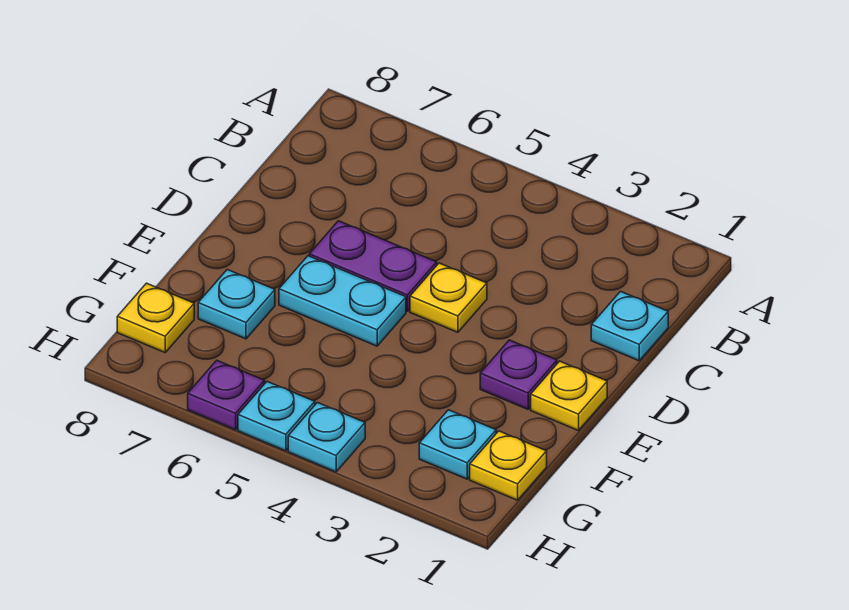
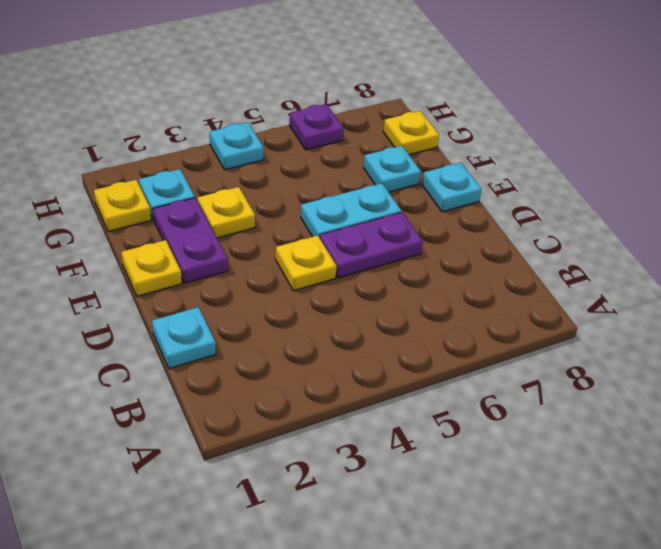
purple 1x1 plate [480,340,557,409] -> purple 1x2 plate [153,198,228,283]
none -> yellow 1x1 plate [198,187,255,238]
cyan 1x1 plate [238,382,315,451] -> cyan 1x1 plate moved to [422,163,482,212]

